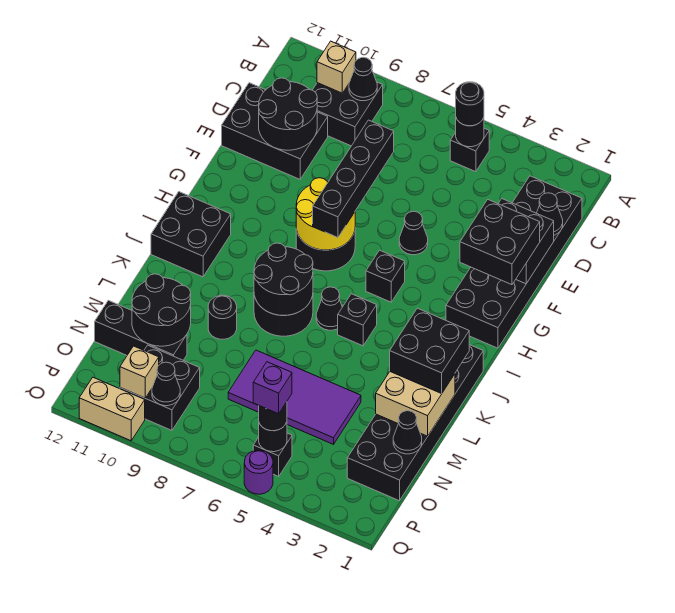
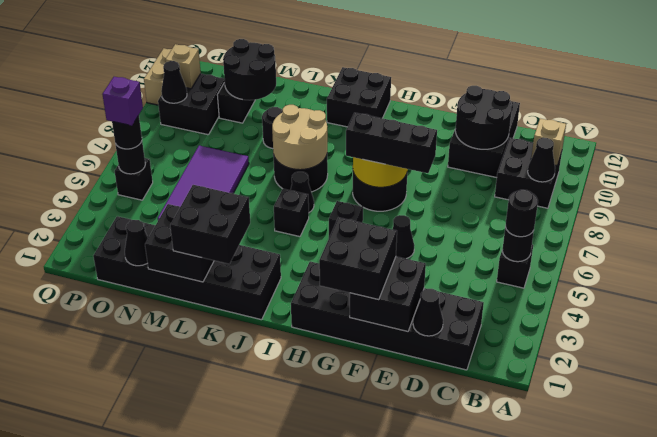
black 1x4 brick [313,120,394,237] -> black 1x3 brick [346,113,437,173]
black 2x2 round brick [254,243,313,315] -> tan 2x2 round brick [272,105,327,170]
tan 2x2 brick [376,372,455,436] -> black 2x2 brick [145,204,214,282]
purple 1x1 round brick [244,450,273,494] -> none

